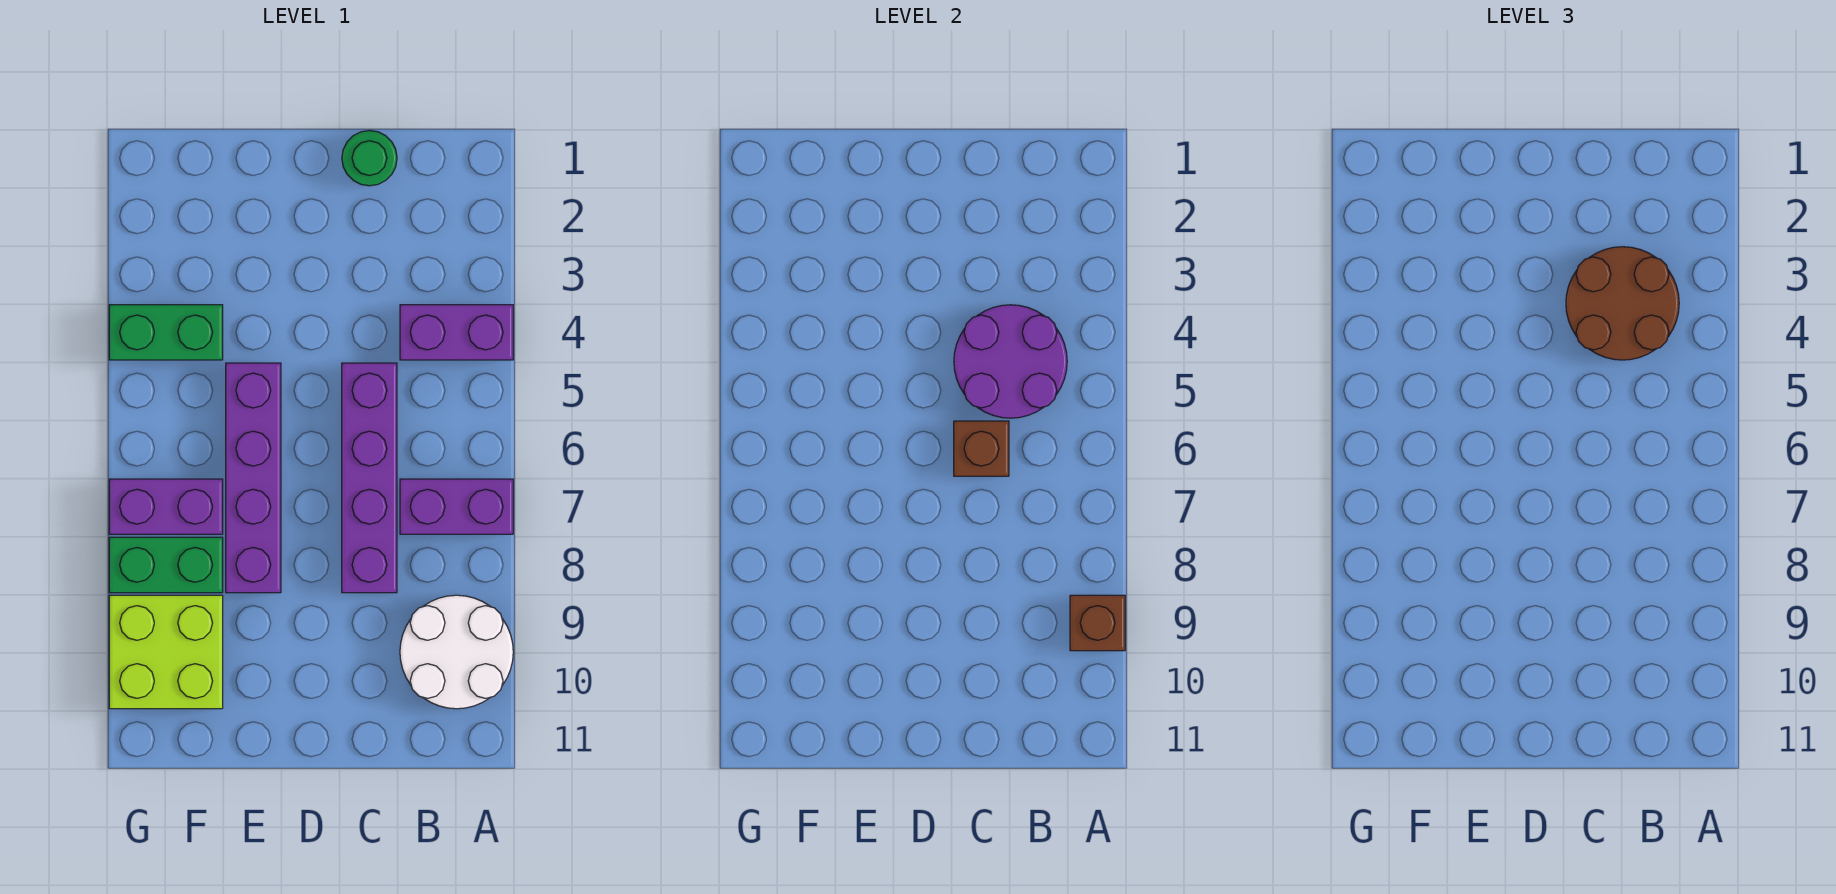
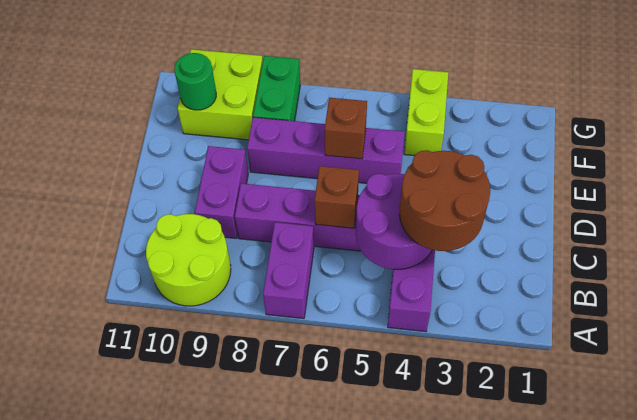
white 2x2 round brick [400,595,513,709] -> lime 2x2 round brick [146,214,231,306]
brown 1x1 brick [1070,595,1125,651] -> brown 1x1 brick moved to [325,98,367,159]
green 1x1 round brick [342,131,397,186] -> green 1x1 round brick moved to [174,53,216,110]
green 1x2 brick [109,305,223,360] -> lime 1x2 brick [404,69,448,156]
purple 1x2 brick [109,479,223,534] -> purple 1x2 brick moved to [195,146,248,238]

